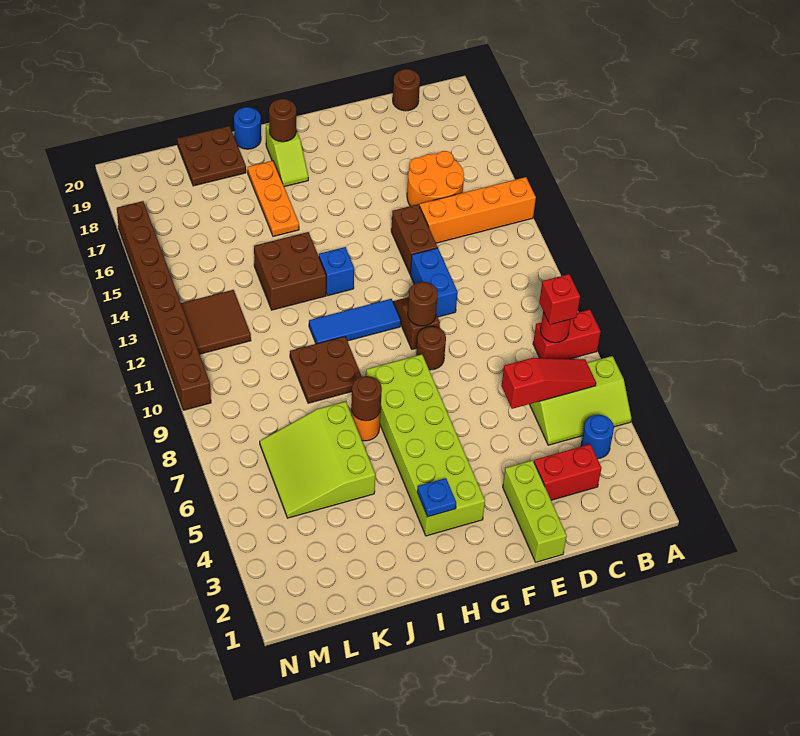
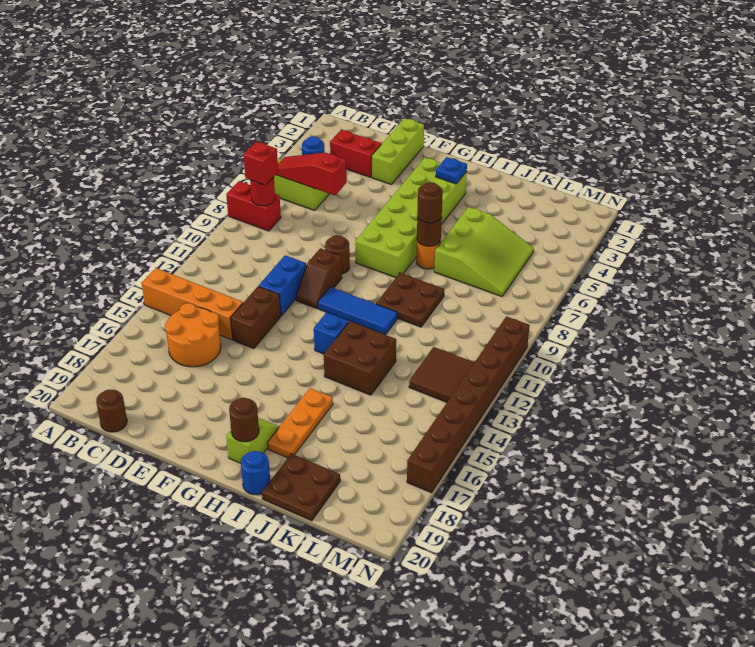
brown 1x1 round brick [408,282,438,326] -> brown 1x1 round brick moved to [417,182,443,223]

